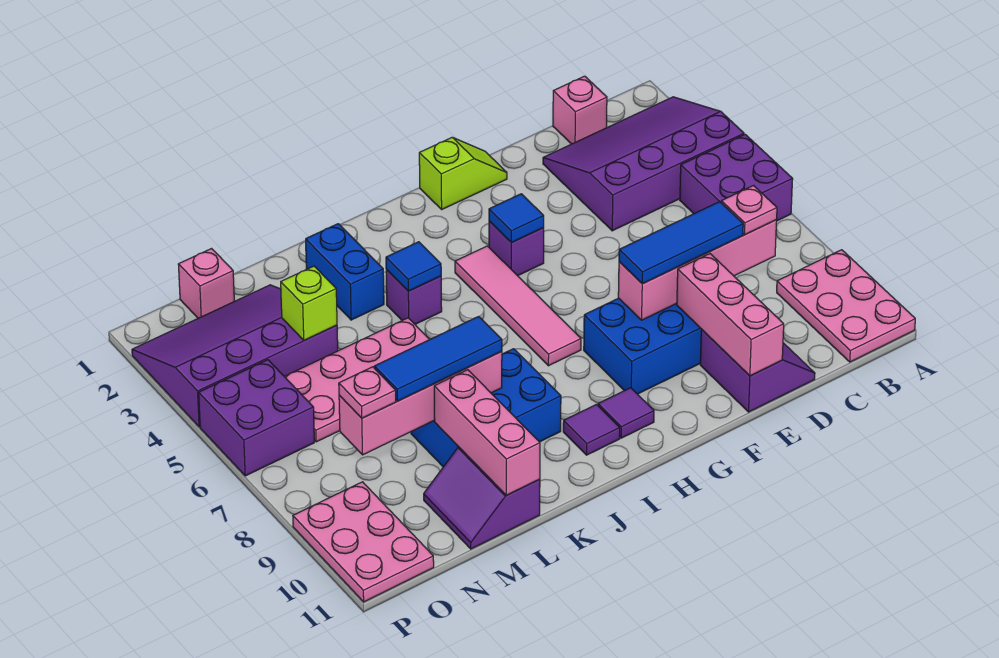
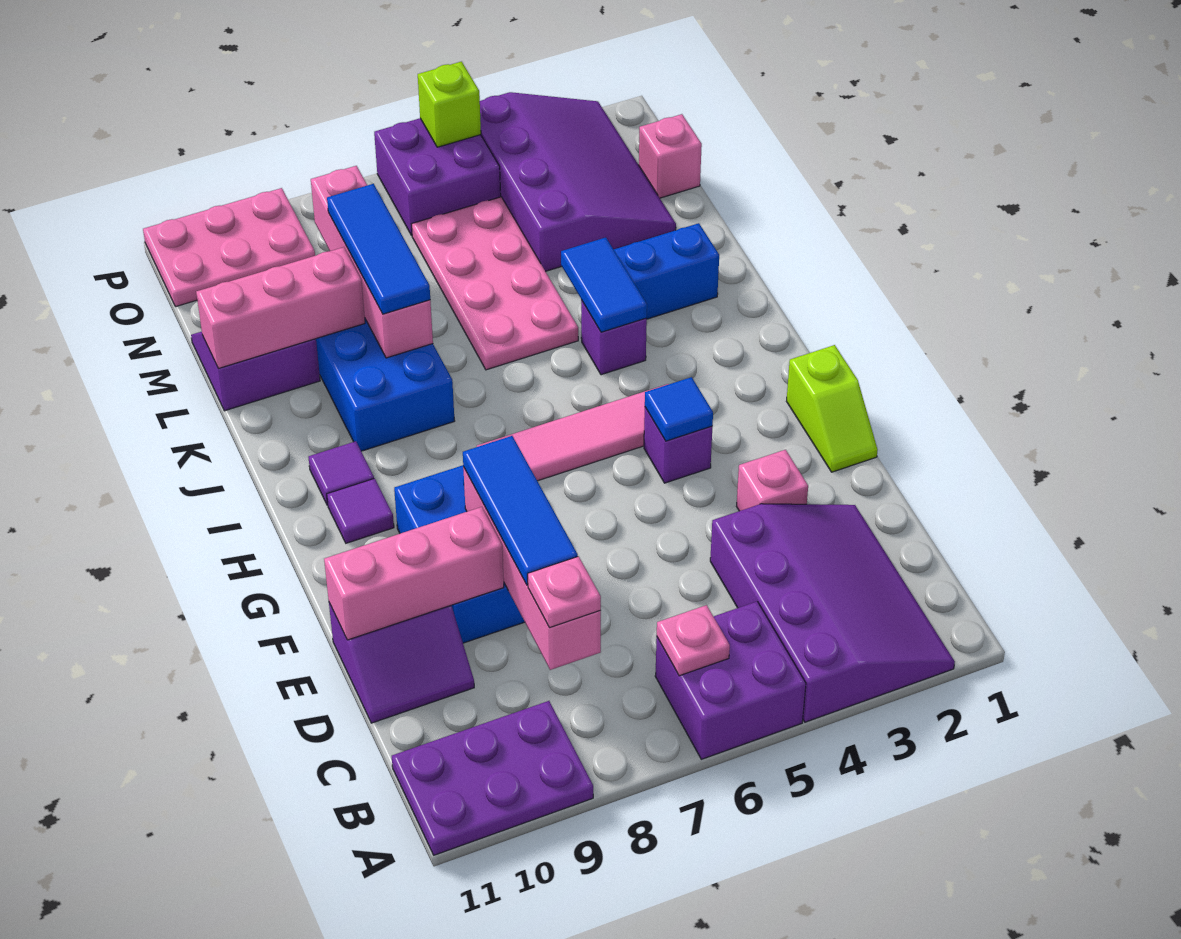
pink 2x3 plate [777,250,915,362] -> purple 2x3 plate [392,701,593,855]
pink 1x1 brick [553,76,607,144] -> pink 1x1 brick moved to [736,450,808,511]
blue 1x1 tile [386,242,441,291] -> blue 1x2 tile [561,237,647,332]
lime 1x1 brick [281,266,337,340] -> lime 1x1 brick moved to [418,62,481,147]
pink 1x1 plate [339,367,396,418] -> pink 1x1 plate moved to [657,605,730,676]

